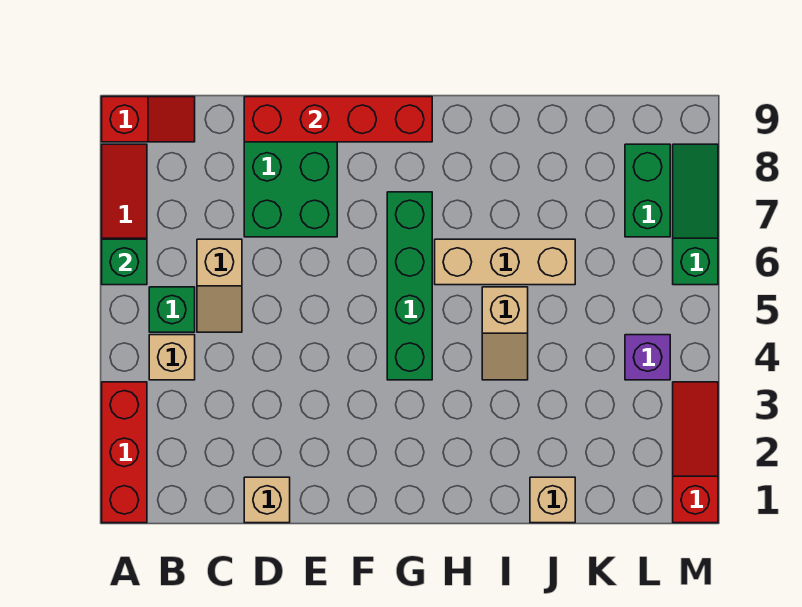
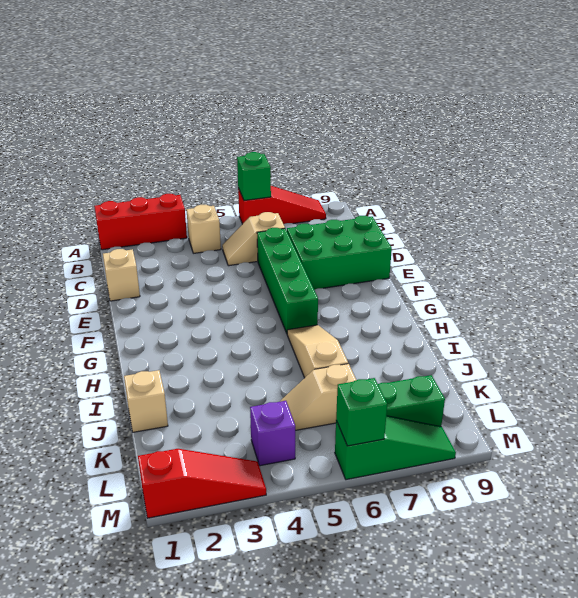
red 1x2 slope [102,97,195,142] -> none
green 1x1 brick [149,287,195,332] -> green 1x1 brick moved to [336,378,387,446]
red 1x4 brick [244,97,432,142] -> none
green 1x4 brick [387,192,432,380] -> green 1x4 brick turned to [257,228,318,333]
tan 1x3 brick [435,239,575,285] -> tan 1x3 slope [287,325,348,378]
tan 1x2 slope [482,287,528,380] -> tan 1x2 slope moved to [280,364,356,430]

